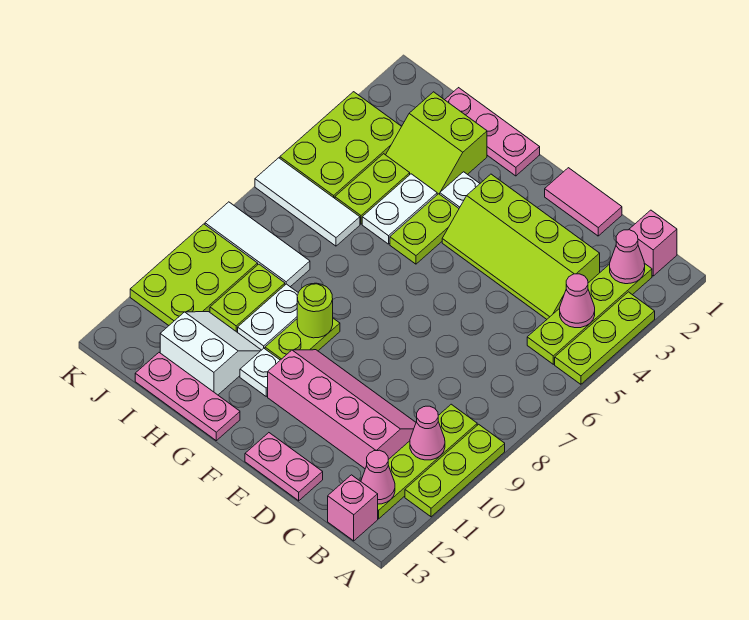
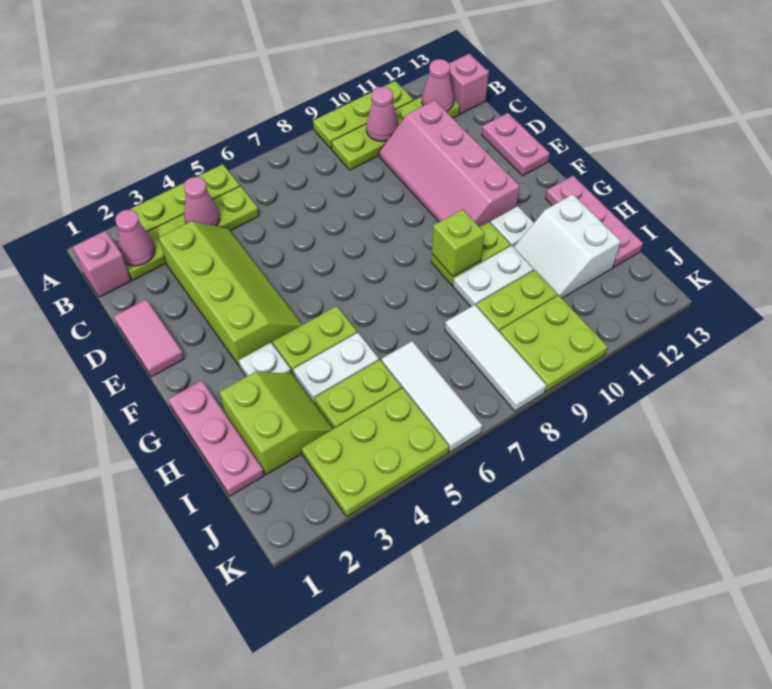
lime 1x1 round brick [297,283,333,338] -> lime 1x1 brick [432,209,485,277]
lime 2x3 plate [130,224,258,325] -> lime 2x2 plate [500,295,608,391]

